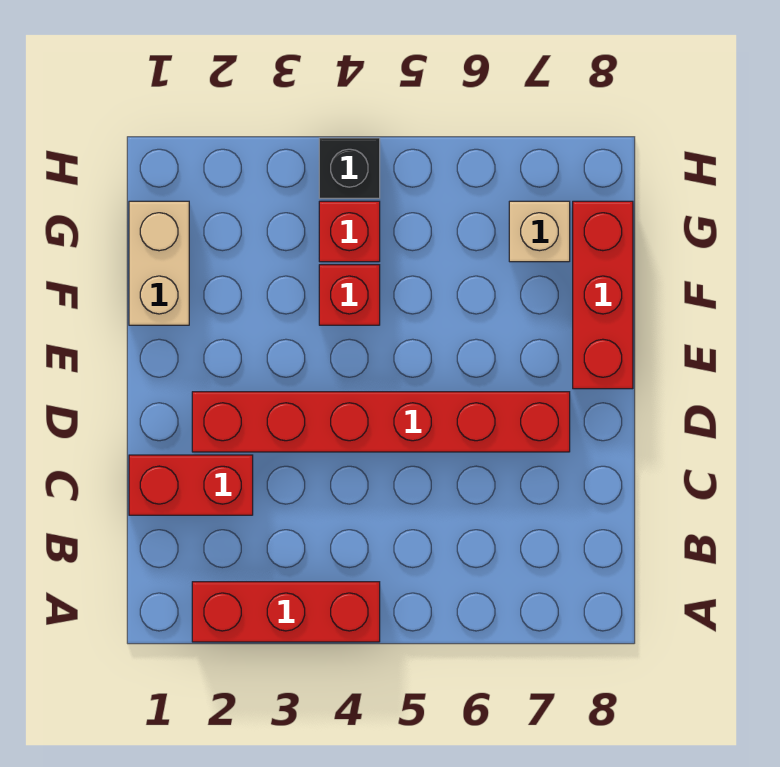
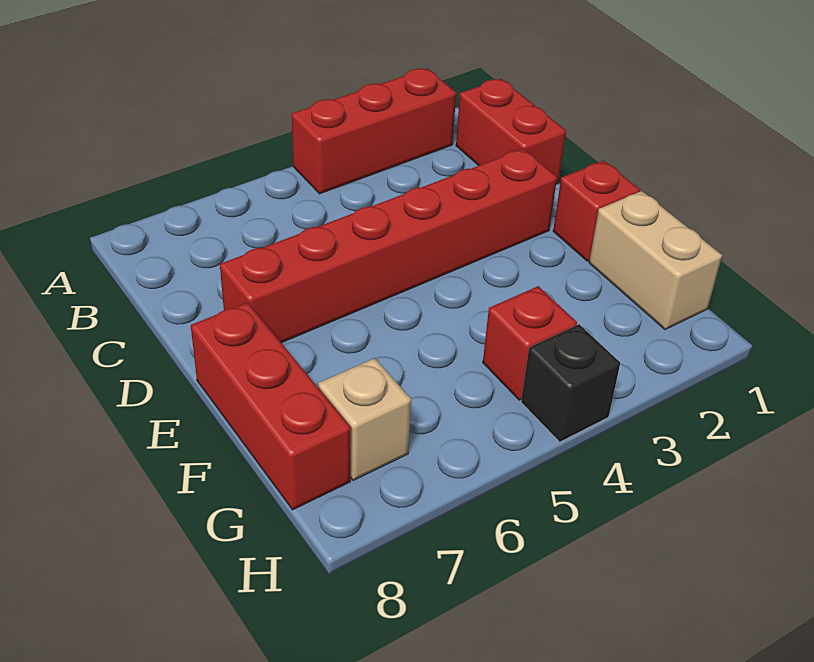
red 1x2 brick [129,455,253,515] -> red 1x2 brick turned to [456,79,566,184]
red 1x1 brick [319,265,380,325] -> red 1x1 brick moved to [553,161,640,261]

